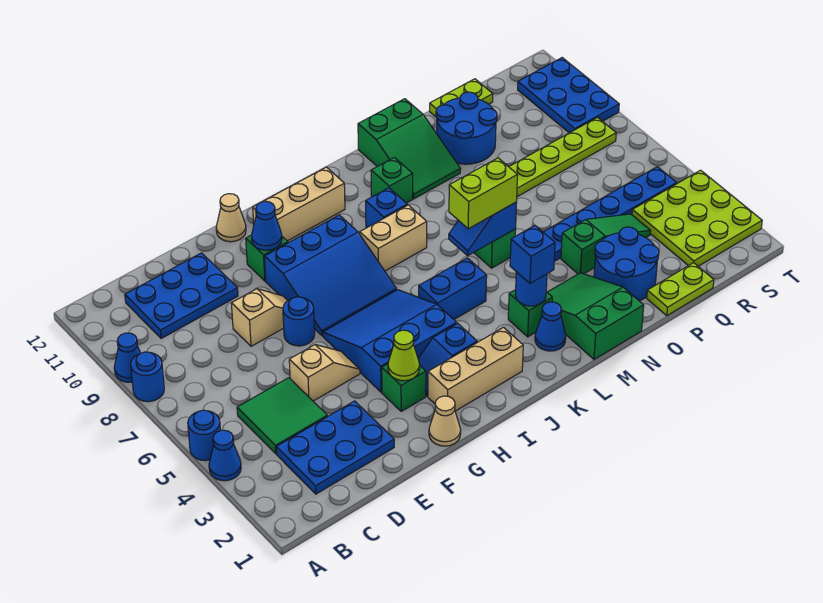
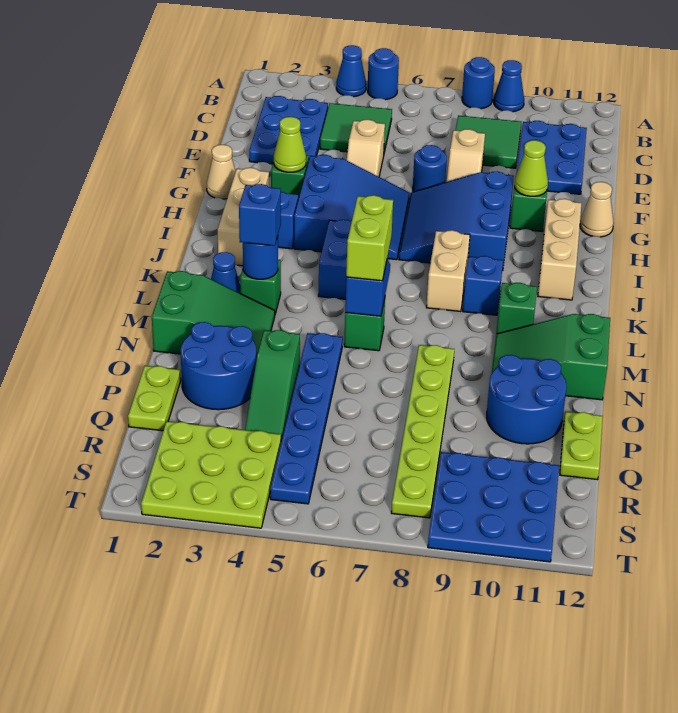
none -> green 2x2 tile [456,115,521,168]
blue 1x1 cone [252,201,282,250] -> lime 1x1 cone [514,140,548,196]
blue 2x3 plate [518,58,619,133] -> blue 3x3 plate [428,452,559,562]

